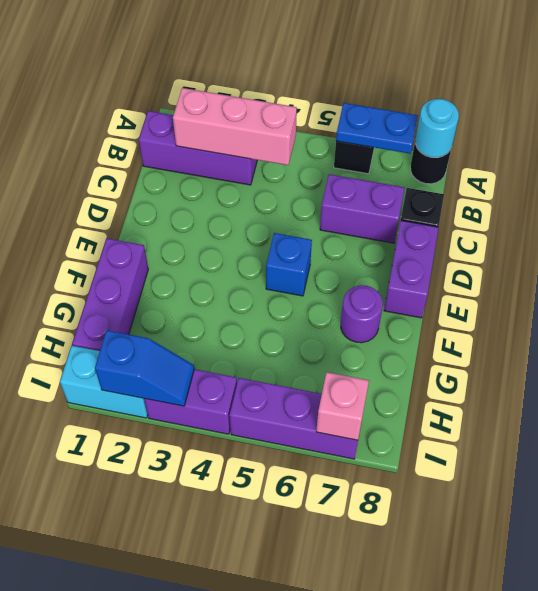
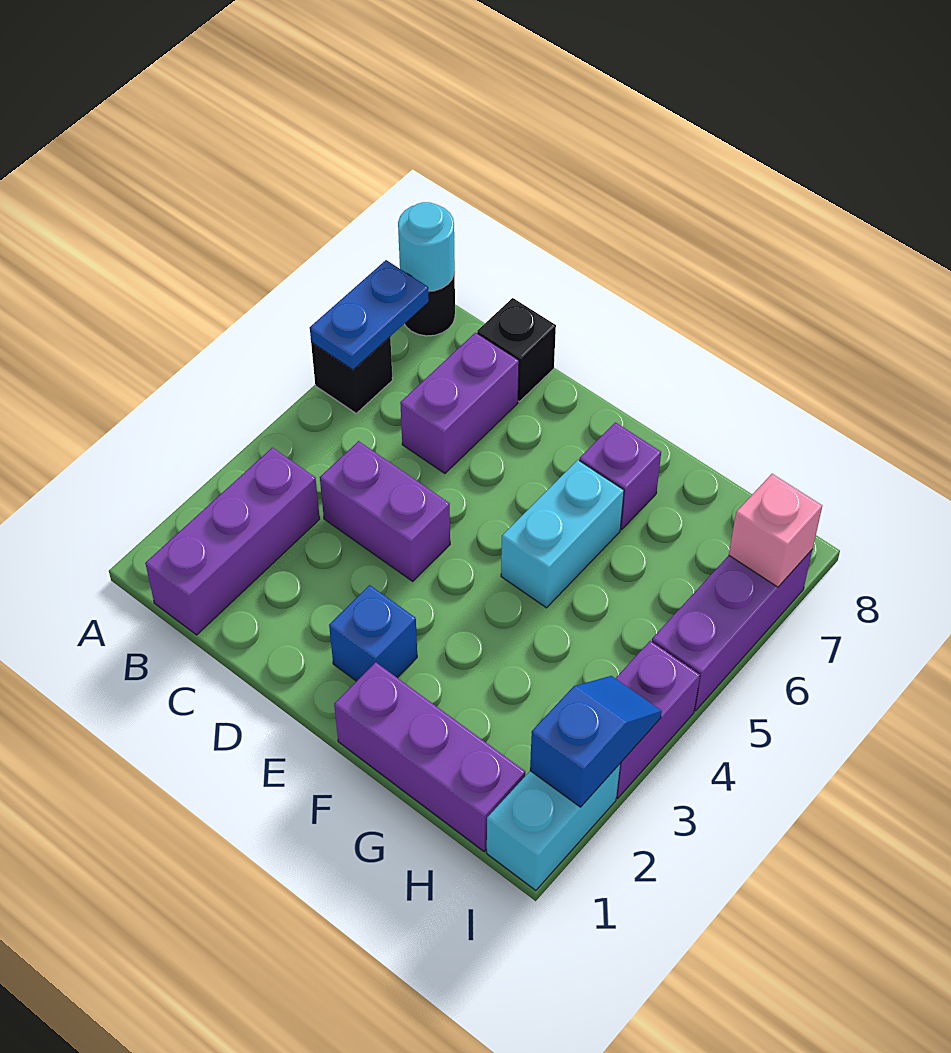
pink 1x3 brick [173,88,297,165] -> none
purple 1x2 brick [384,221,439,318] -> purple 1x2 brick moved to [320,441,450,581]
blue 1x1 brick [266,233,312,296] -> blue 1x1 brick moved to [329,585,417,681]
none -> cyan 1x2 brick [501,460,624,608]
purple 1x1 round brick [341,285,383,343] -> purple 1x1 brick [579,422,661,530]

